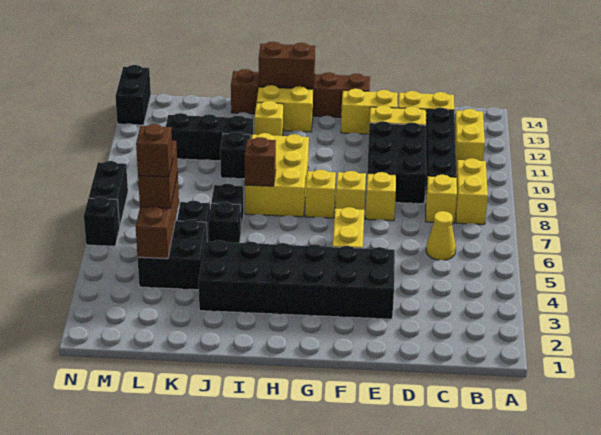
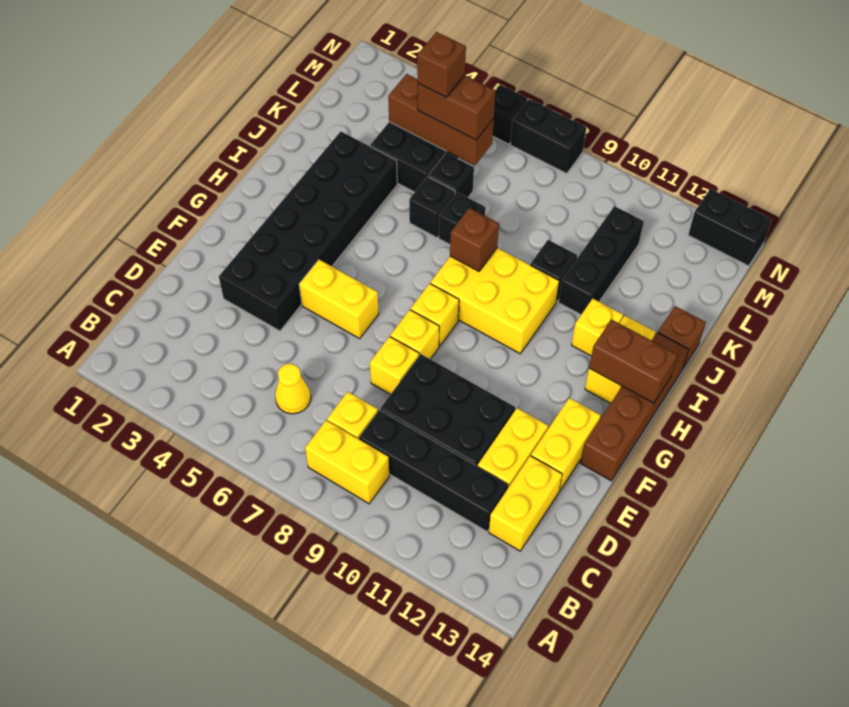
yellow 1x2 brick [455,109,485,170] -> none
brown 1x2 brick [259,42,315,88] -> brown 1x2 brick turned to [589,320,677,403]

